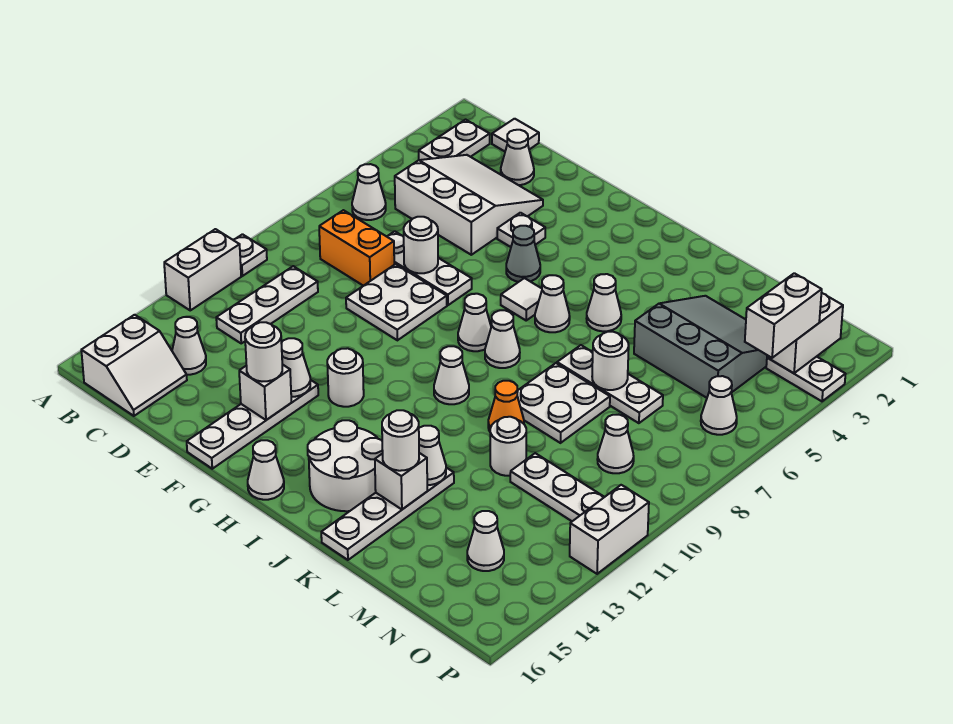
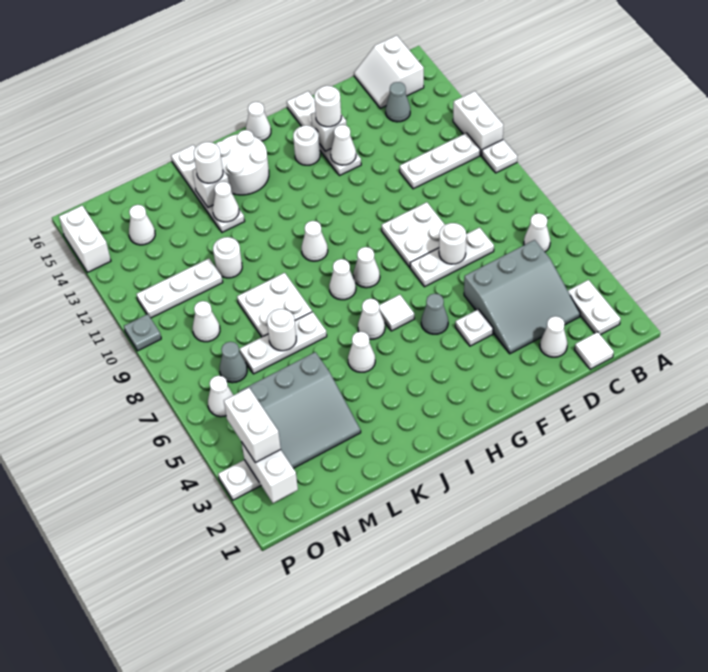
white 3x3 slope [395,155,543,255] -> grey 3x3 slope [464,240,580,354]
orange 1x2 brick [319,210,394,286] -> none
white 1x3 plate [216,266,318,343] -> white 1x3 plate turned to [400,133,480,189]
white 1x1 cone [172,317,206,375] -> grey 1x1 cone [386,82,410,122]
white 1x1 round brick [327,348,364,407] -> white 1x1 round brick moved to [293,125,320,165]
orange 1x1 cone [488,381,524,431] -> none
none -> grey 1x1 cone [220,342,247,383]
none -> grey 1x1 plate [124,314,161,351]
white 1x2 brick [570,485,649,574] -> white 1x2 brick moved to [59,206,111,272]

